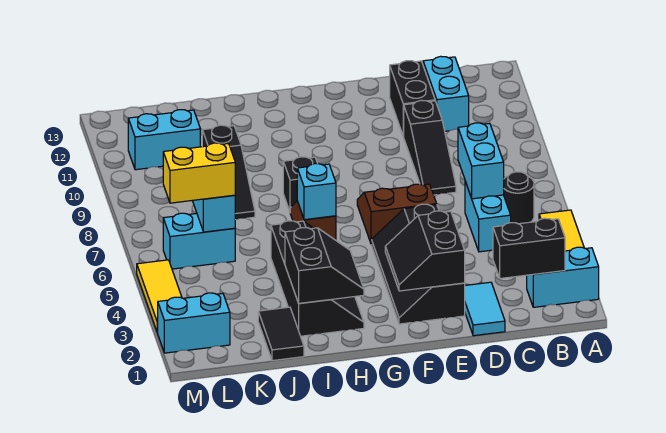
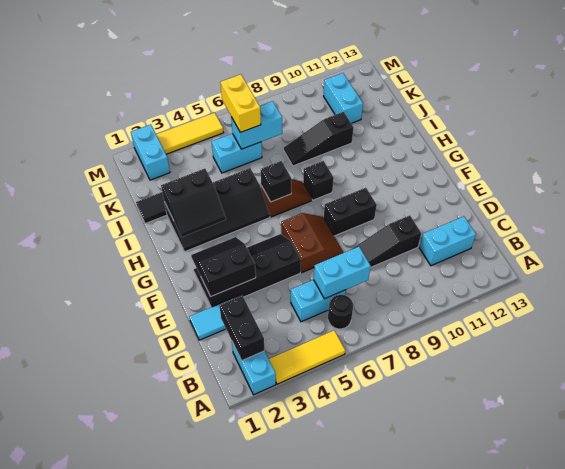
black 1x2 brick [390,61,435,136] -> black 1x2 brick moved to [324,188,377,236]
cyan 1x1 brick [297,164,336,220] -> black 1x1 brick [261,161,291,202]
cyan 1x2 brick [163,213,235,269] -> cyan 1x2 brick turned to [212,134,262,173]

